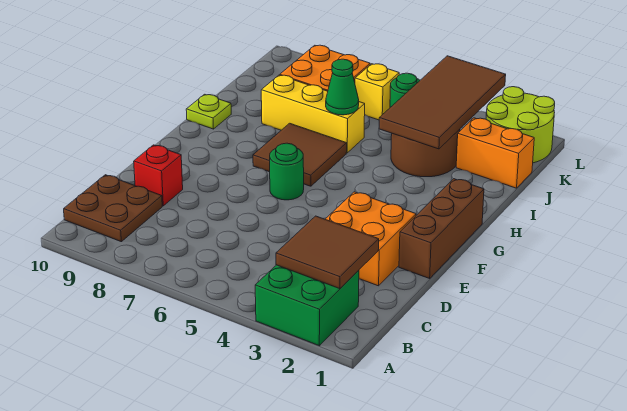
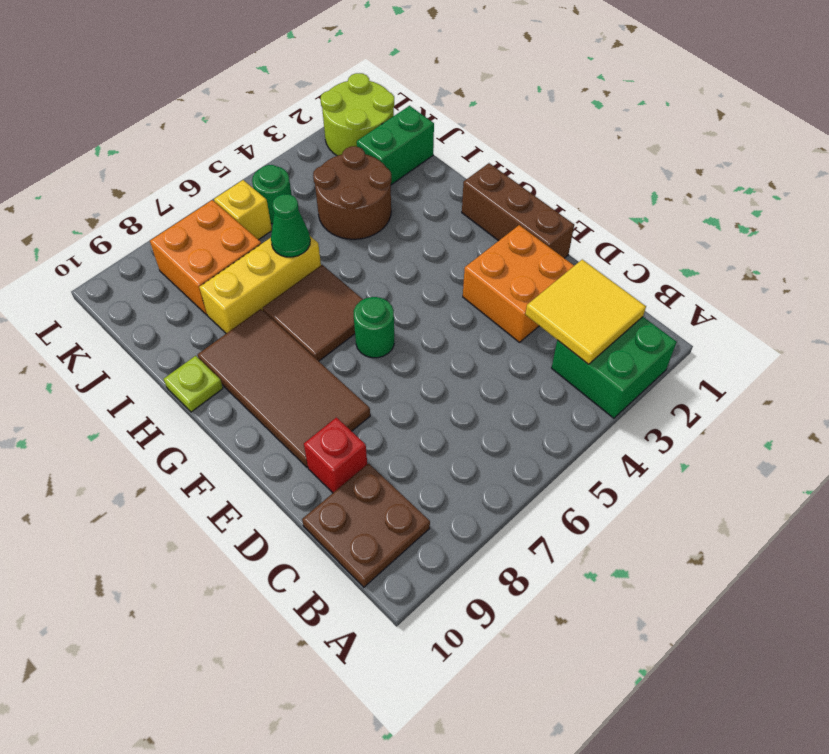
brown 2x2 tile [276,216,379,289] -> yellow 2x2 tile [525,260,646,364]
brown 2x4 tile [379,56,506,149] -> brown 2x4 tile moved to [197,309,370,467]
orange 1x2 brick [456,118,534,188] -> green 1x2 brick [357,106,434,185]

